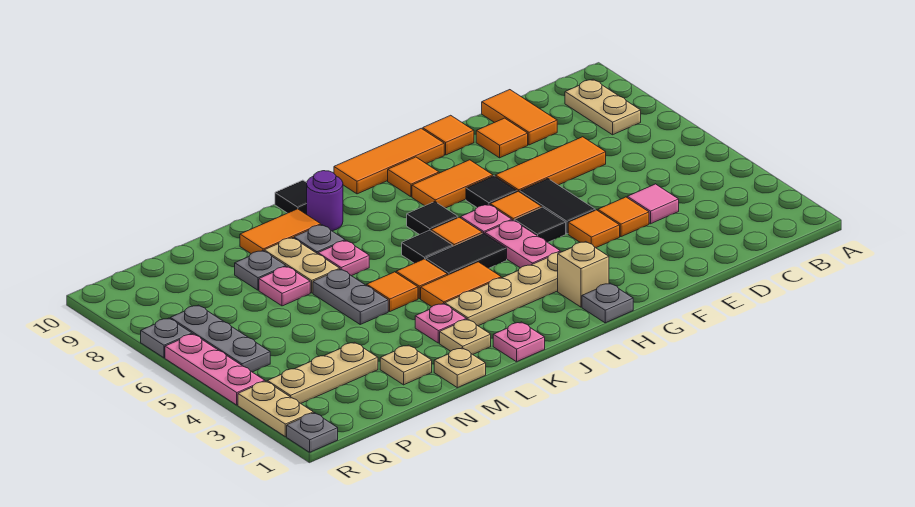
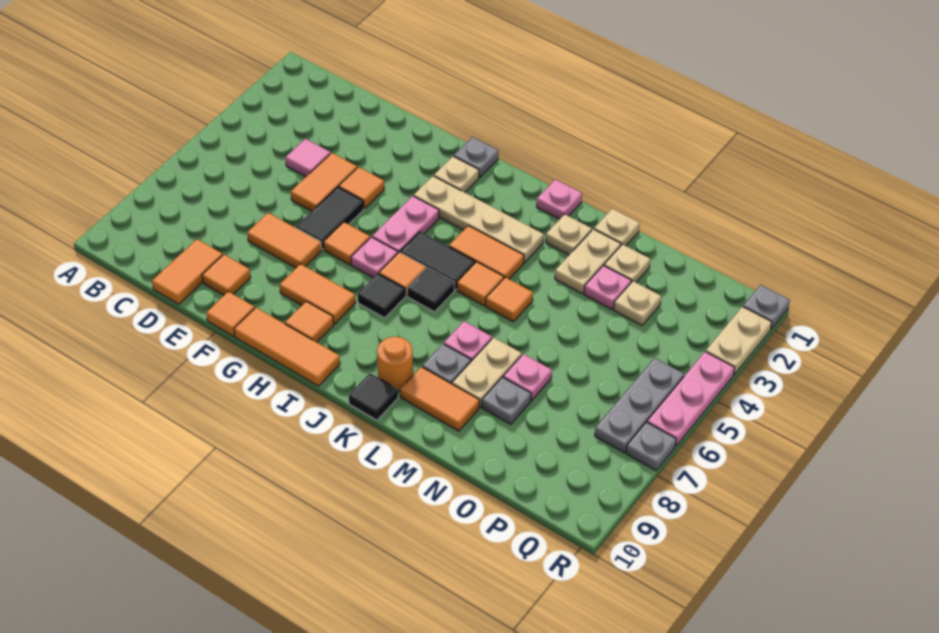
tan 1x2 plate [565,79,641,135] -> tan 1x2 plate moved to [555,229,621,294]
orange 1x3 tile [495,137,606,192] -> orange 1x2 tile [247,213,322,268]
orange 1x1 tile [598,197,649,237] -> orange 1x2 tile [291,153,357,211]
black 1x1 tile [514,207,566,242] -> none
black 1x1 tile [466,176,517,207] -> none
tan 1x1 brick [558,242,609,307] -> tan 1x1 plate [434,156,479,192]
purple 1x1 round brick [307,171,343,231] -> orange 1x1 round brick [377,337,413,391]
pink 1x1 plate [415,303,467,343] -> pink 1x1 plate moved to [584,265,631,309]
grey 1x2 plate [313,269,388,324] -> none
tan 1x3 plate [267,342,378,403] -> tan 1x1 plate [614,281,661,325]

